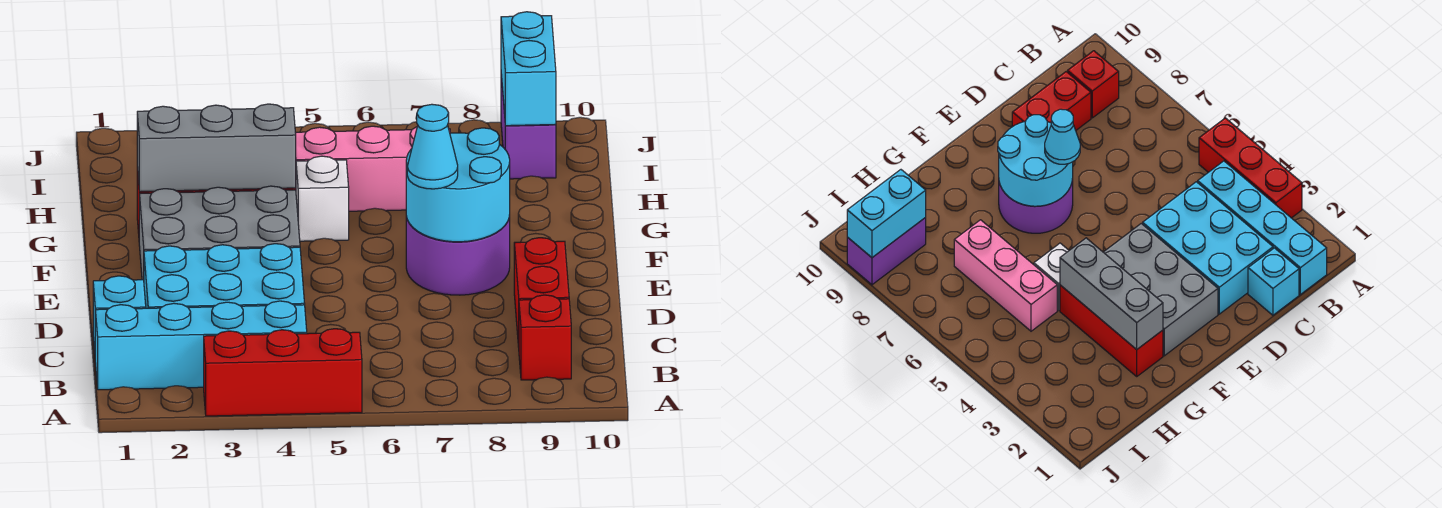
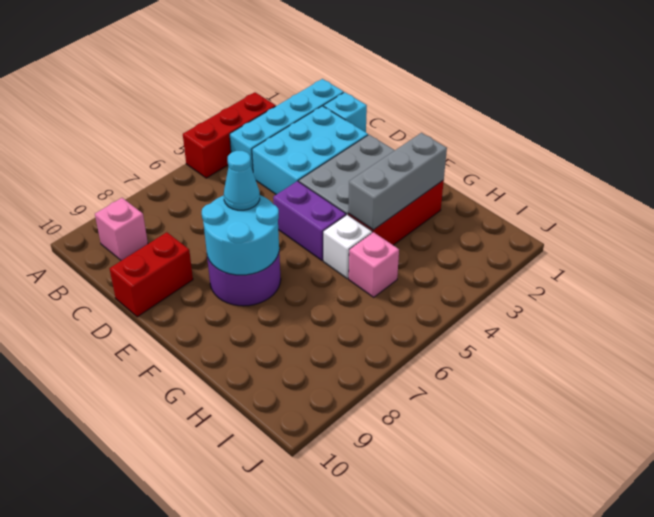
red 1x1 brick [519,295,571,380] -> pink 1x1 brick [95,198,148,260]
red 1x2 brick [514,238,569,347] -> red 1x2 brick turned to [110,232,193,317]
pink 1x3 brick [295,126,450,211] -> pink 1x1 brick [349,232,399,297]
purple 1x2 brick [501,75,556,179] -> purple 1x2 brick moved to [273,181,346,260]
cyan 1x2 brick [501,12,556,126] -> none

